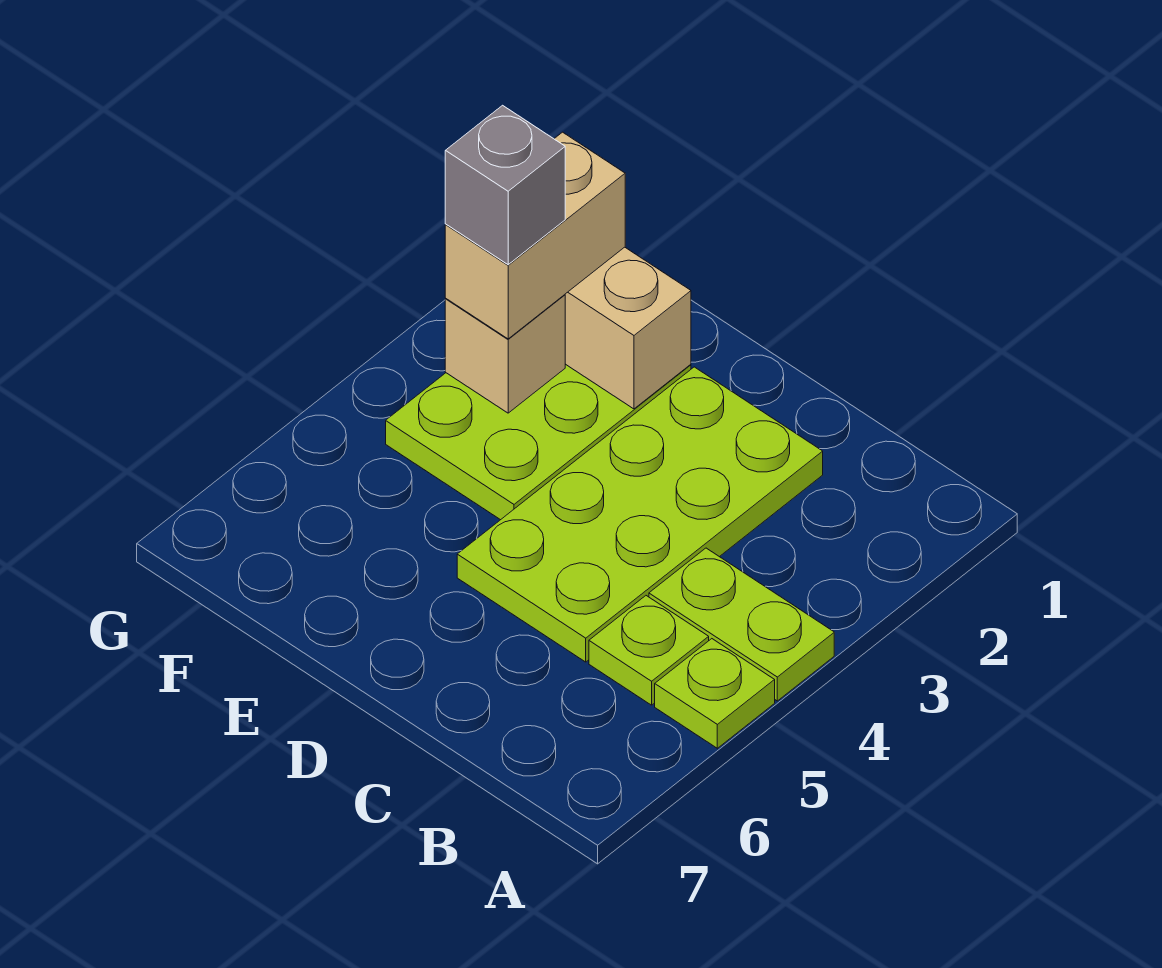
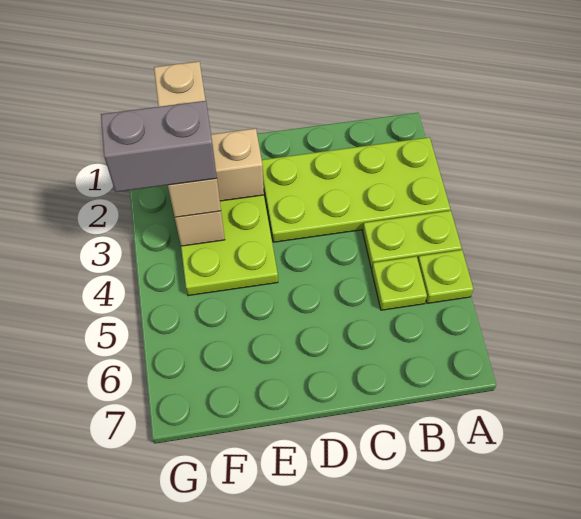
lime 2x4 plate [457,367,823,662] -> lime 2x4 plate turned to [262,137,450,242]
tan 1x2 brick [445,132,625,339] -> tan 1x3 brick [154,61,221,217]
grey 1x1 brick [445,105,565,265] -> grey 1x2 brick [101,101,217,192]

